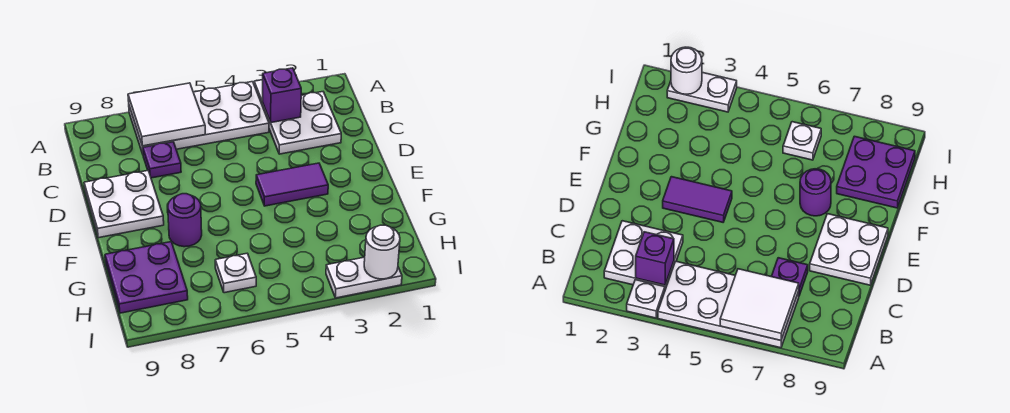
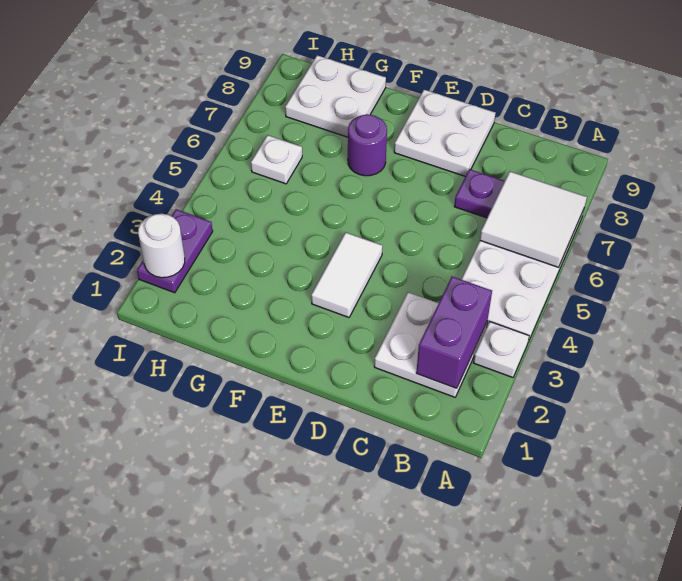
purple 1x1 brick [263,68,301,123] -> purple 1x2 brick [416,277,492,388]
purple 1x2 tile [256,163,328,206] -> white 1x2 tile [311,233,382,317]
purple 2x2 plate [105,242,188,313] -> white 2x2 plate [285,55,386,137]
white 1x2 plate [326,257,402,298] -> purple 1x2 plate [137,209,213,293]

